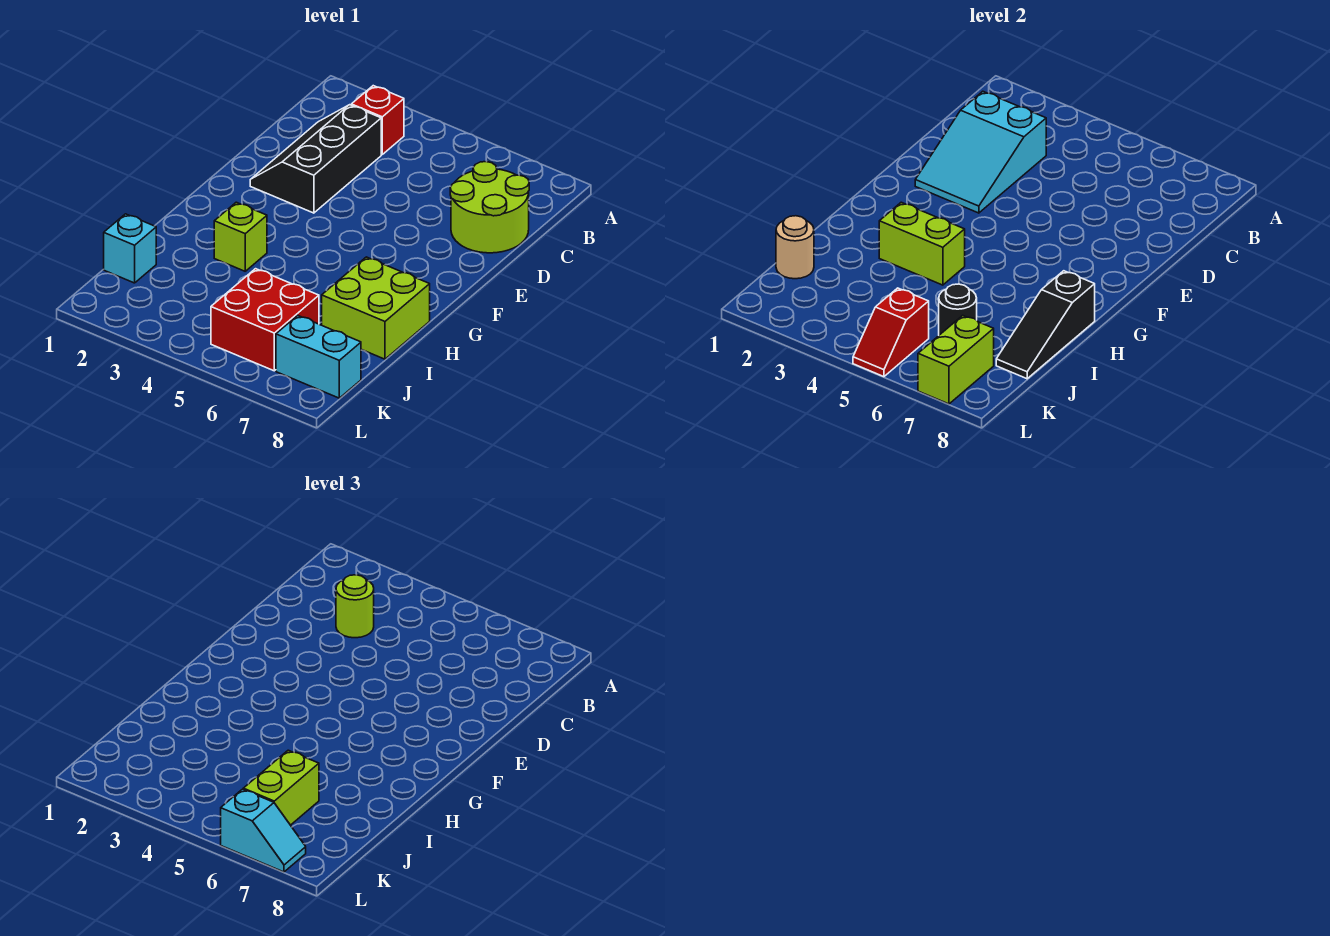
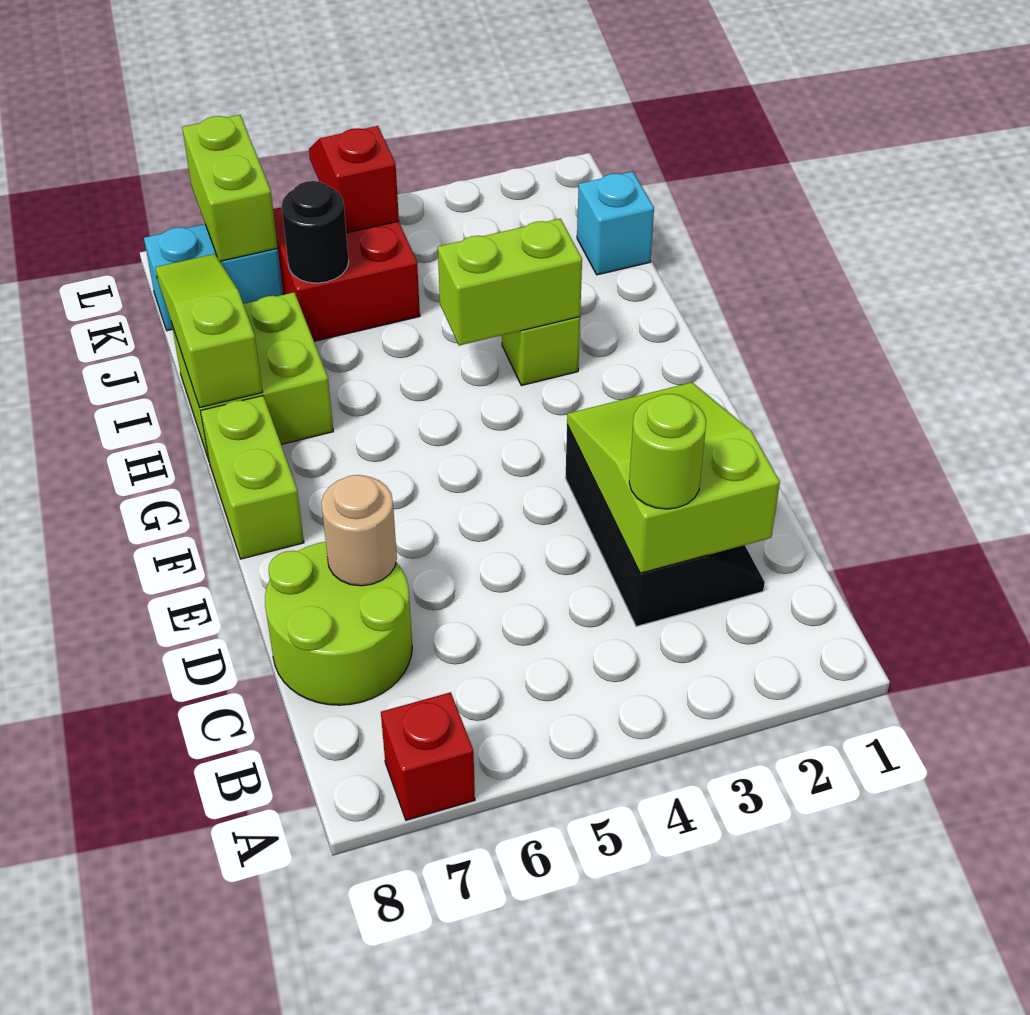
red 1x1 brick [351,86,404,154] -> red 1x1 brick moved to [381,692,475,820]
cyan 2x3 slope [915,91,1046,213] -> lime 2x3 slope [567,382,780,573]
black 1x3 slope [996,271,1095,379] -> lime 1x3 slope [155,254,262,407]
tan 1x1 round brick [776,216,814,279] -> tan 1x1 round brick moved to [321,475,397,586]
lime 1x2 brick [243,750,319,825] -> lime 1x2 brick moved to [201,396,304,559]
cyan 1x2 slope [221,789,306,872] -> none

